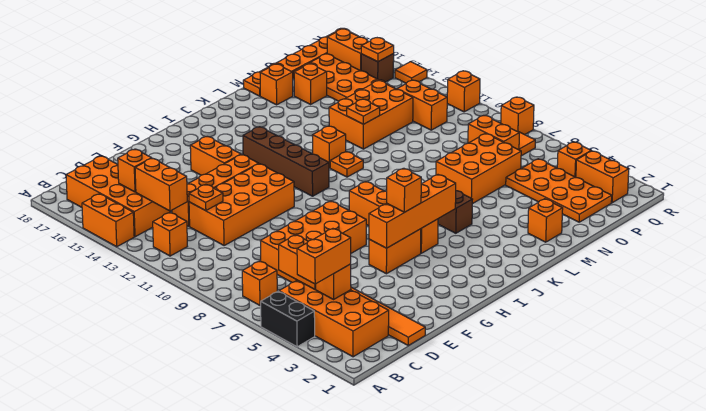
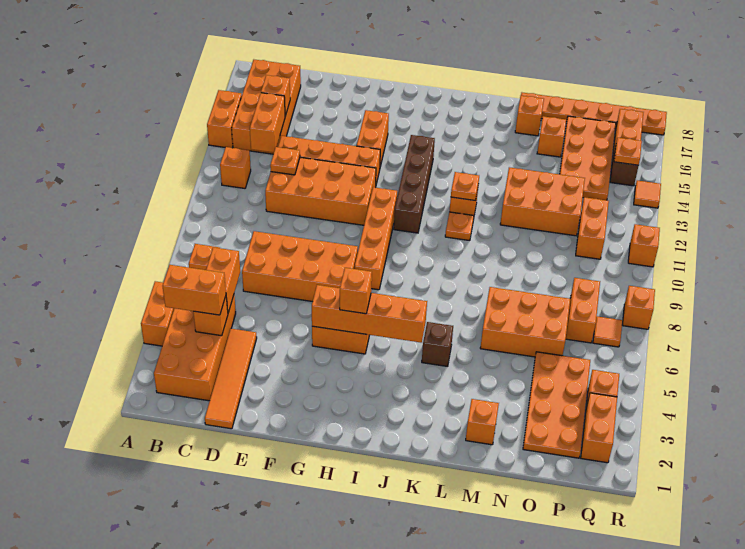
black 1x2 brick [261,291,315,347] -> orange 1x2 brick [141,281,174,346]
orange 1x4 brick [349,181,438,253] -> orange 1x4 brick moved to [355,187,397,290]
orange 1x1 plate [347,99,380,124] -> orange 1x1 plate moved to [451,172,479,200]

